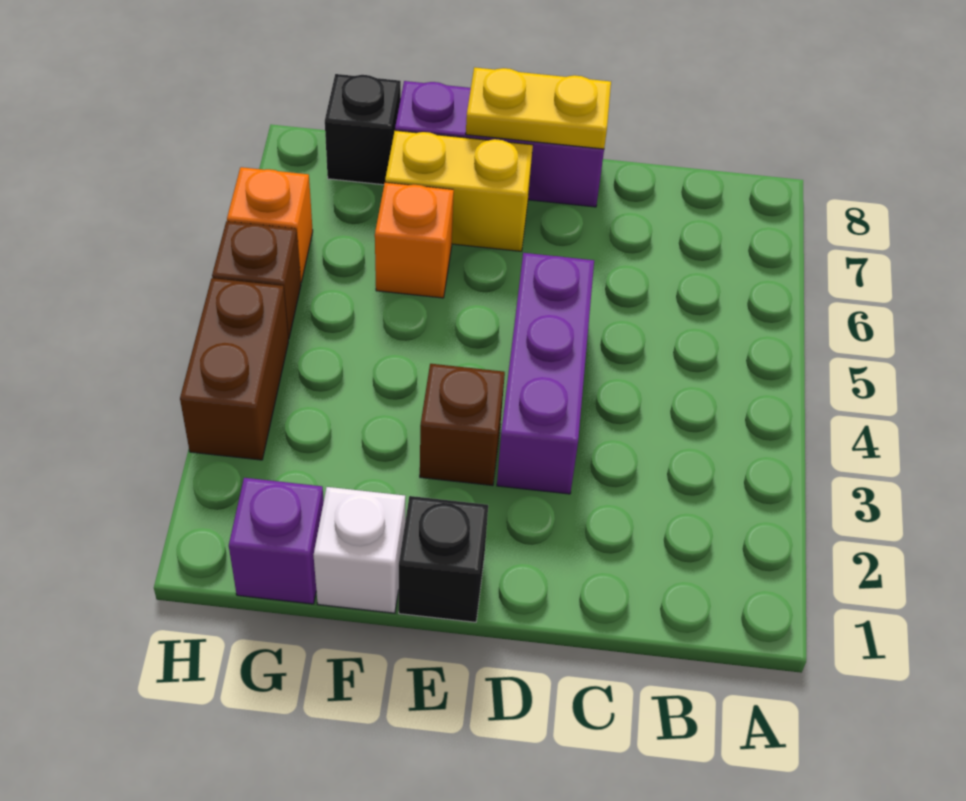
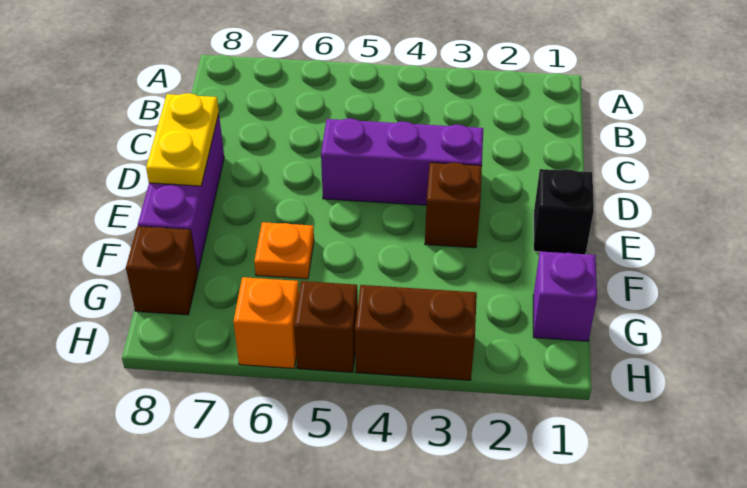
yellow 1x2 brick [385,130,533,251] -> none
white 1x1 brick [314,487,405,613] -> none
orange 1x1 brick [375,182,454,298] -> orange 1x1 plate [254,222,314,279]
black 1x1 brick [325,74,401,185] -> brown 1x1 brick [126,226,198,315]

